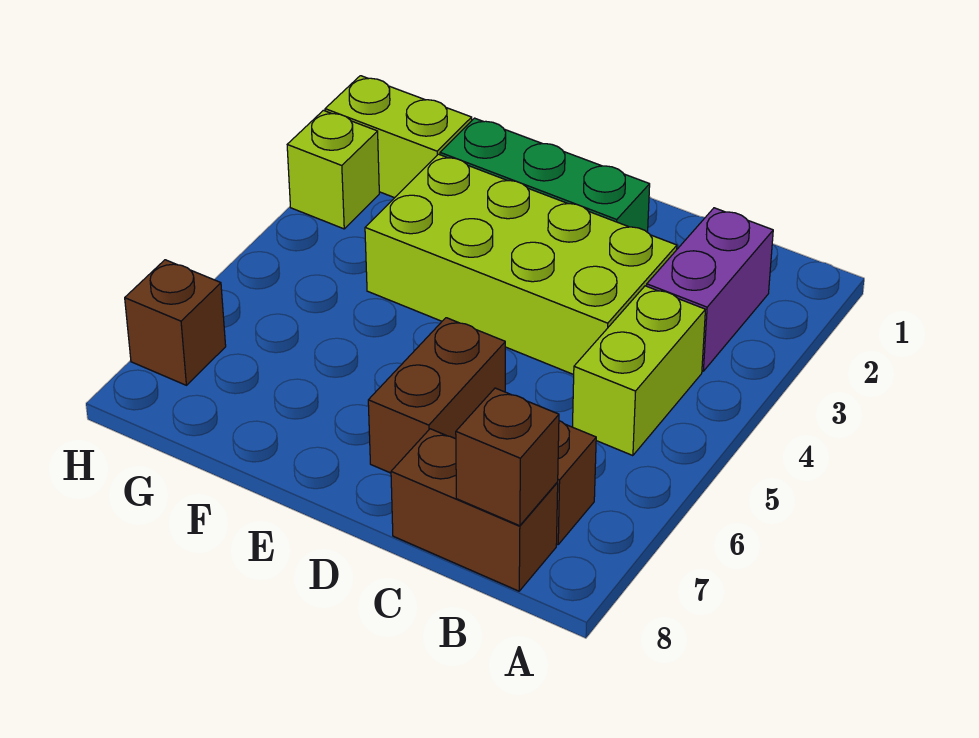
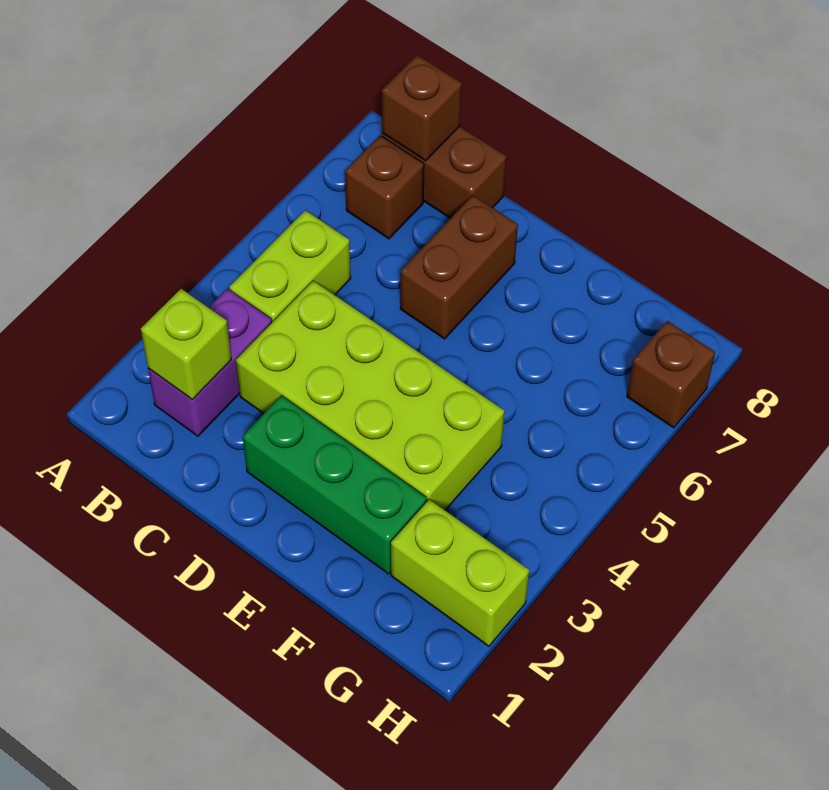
lime 1x1 brick [287,110,379,229] -> lime 1x1 brick moved to [141,289,231,400]

